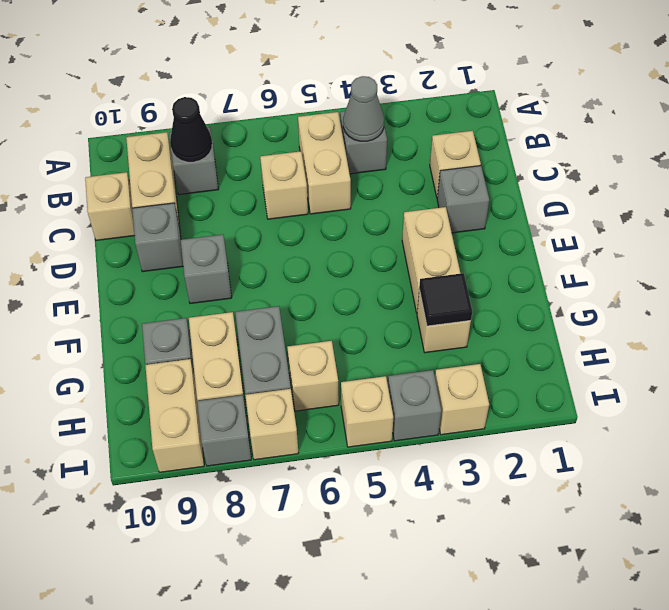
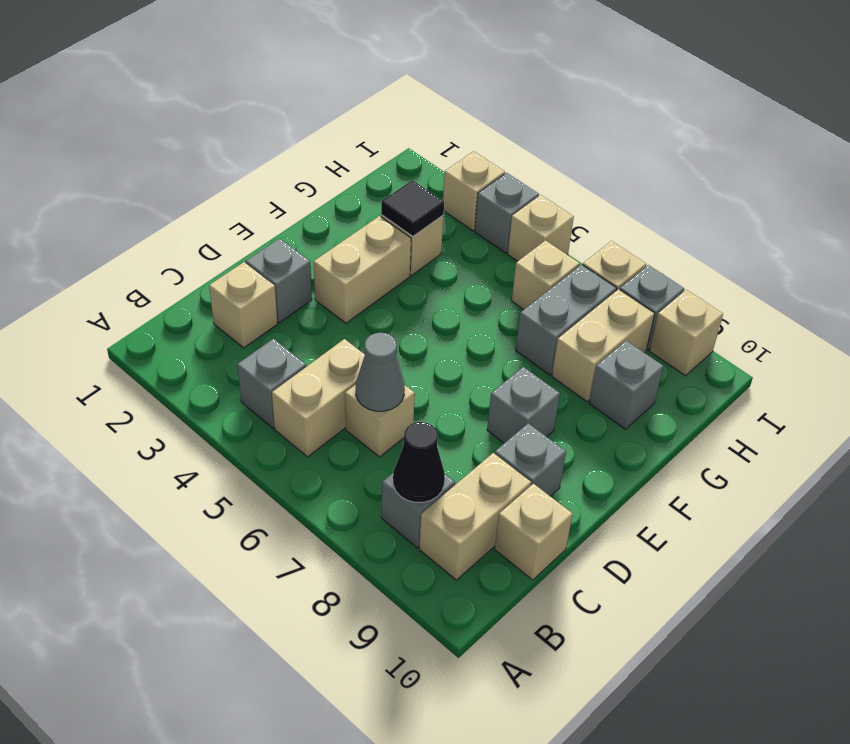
grey 1x1 cone [343,76,384,141] -> grey 1x1 cone moved to [356,333,405,411]
tan 1x2 brick [145,359,204,472] -> tan 1x1 brick [650,290,723,376]

